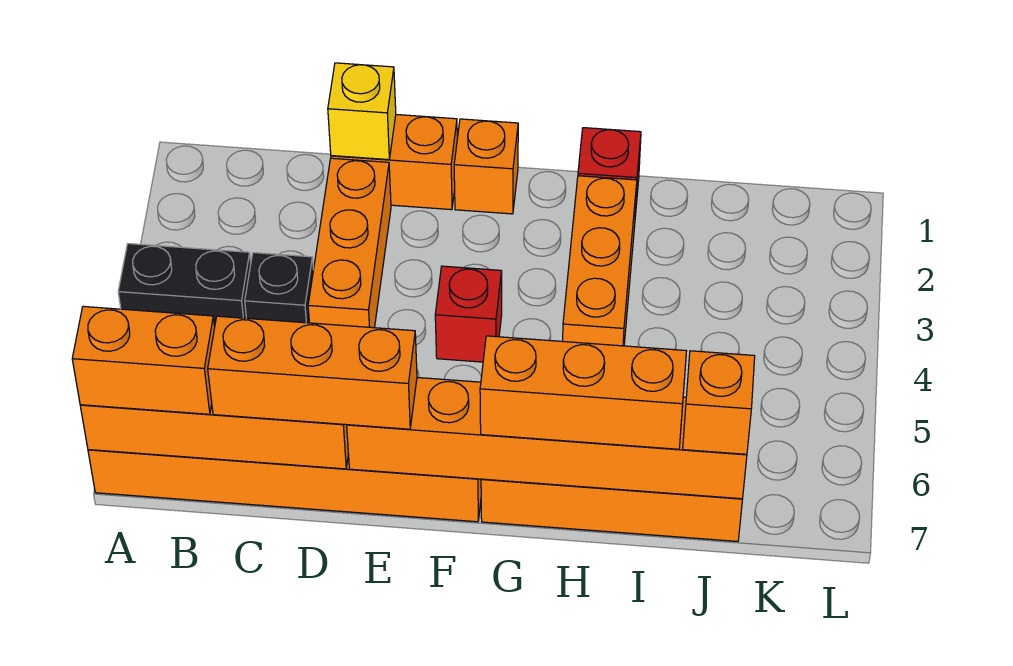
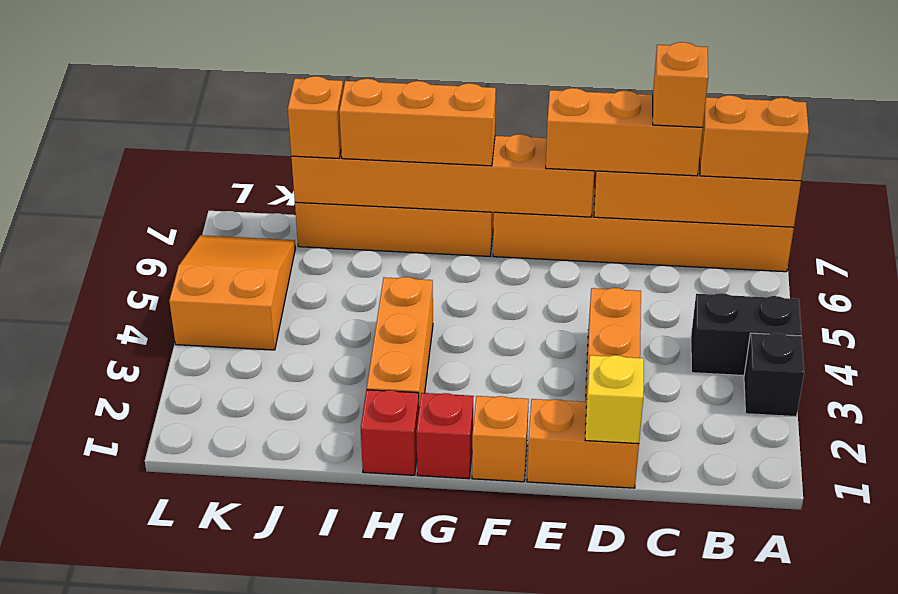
black 1x1 brick [245,253,313,323] -> black 1x1 brick moved to [744,333,804,417]
none -> orange 1x1 brick [653,42,708,127]
red 1x1 brick [435,266,502,362] -> red 1x1 brick moved to [416,393,474,479]
none -> orange 2x3 slope [169,235,295,350]

